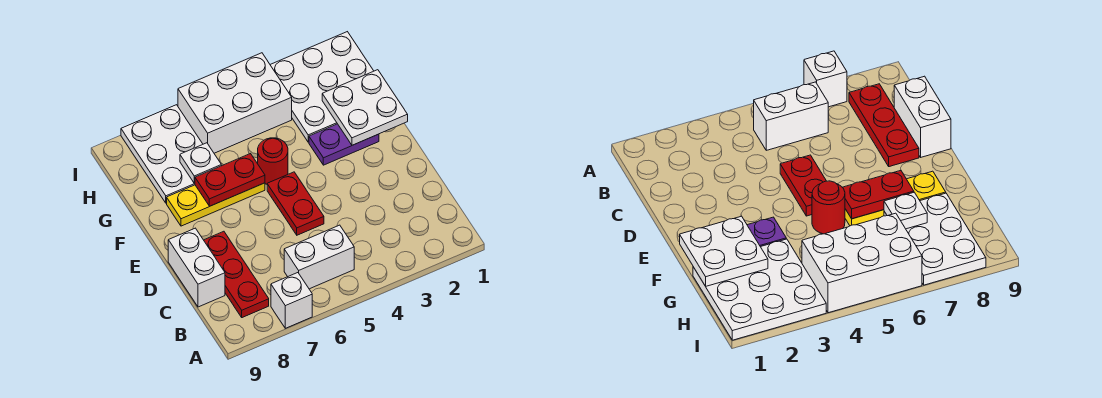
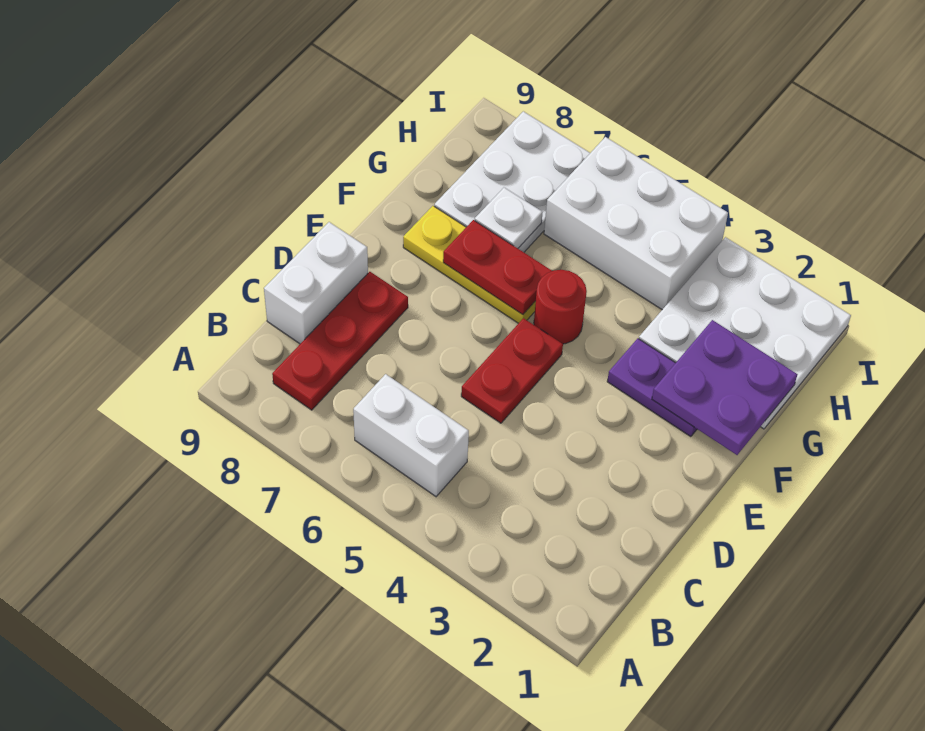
white 1x1 brick [271,273,312,328] -> none
white 2x2 plate [322,70,408,145] -> purple 2x2 plate [652,320,797,455]

